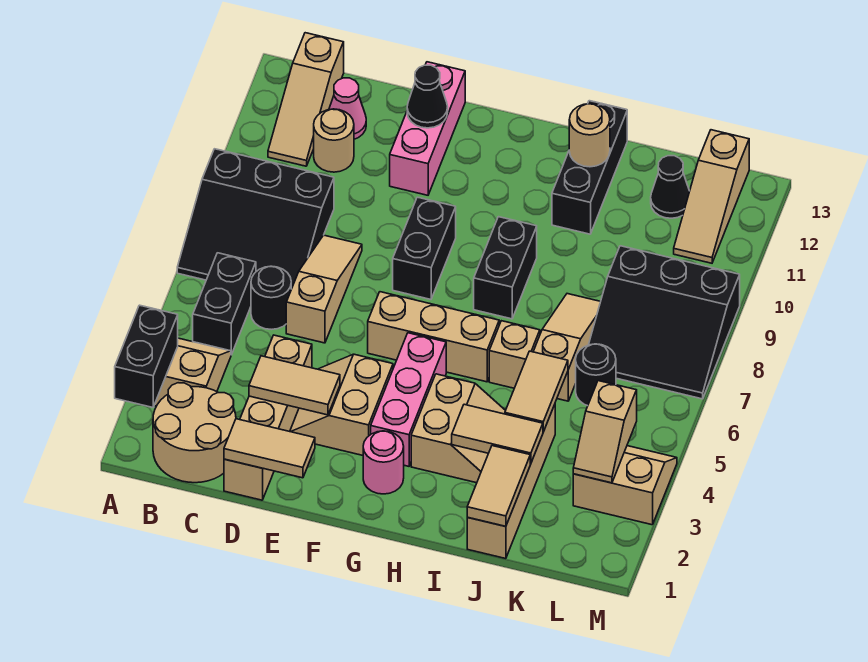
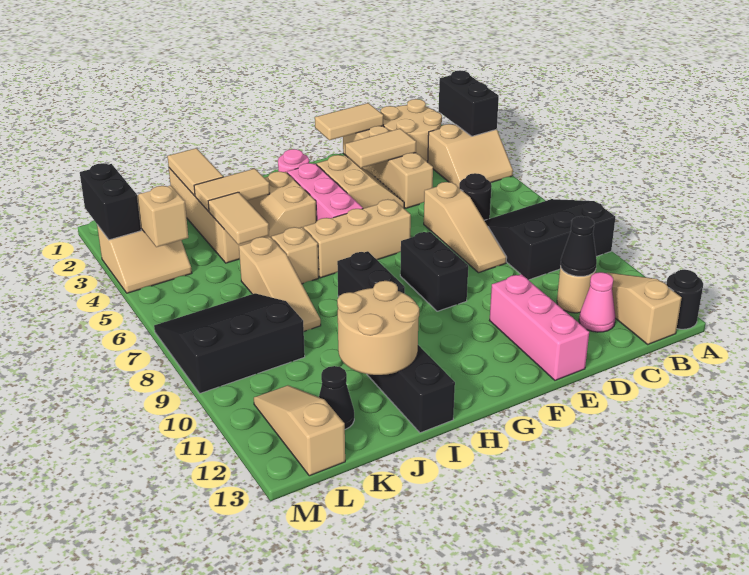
black 1x2 brick [193,253,256,355] -> black 1x2 brick moved to [80,163,141,240]
black 1x1 cone [407,65,448,128] -> black 1x1 cone moved to [560,216,597,276]
tan 1x1 round brick [569,104,610,167] -> tan 2x2 round brick [337,281,419,375]
black 1x1 round brick [576,344,616,406] -> black 1x1 round brick moved to [666,270,703,329]

